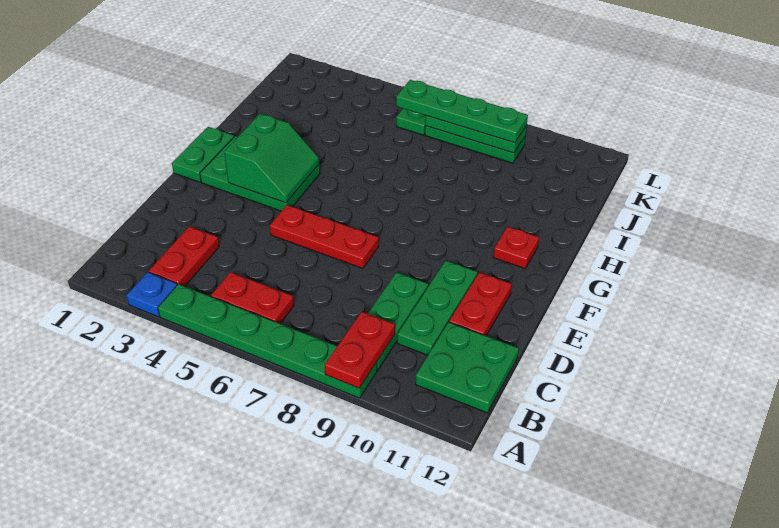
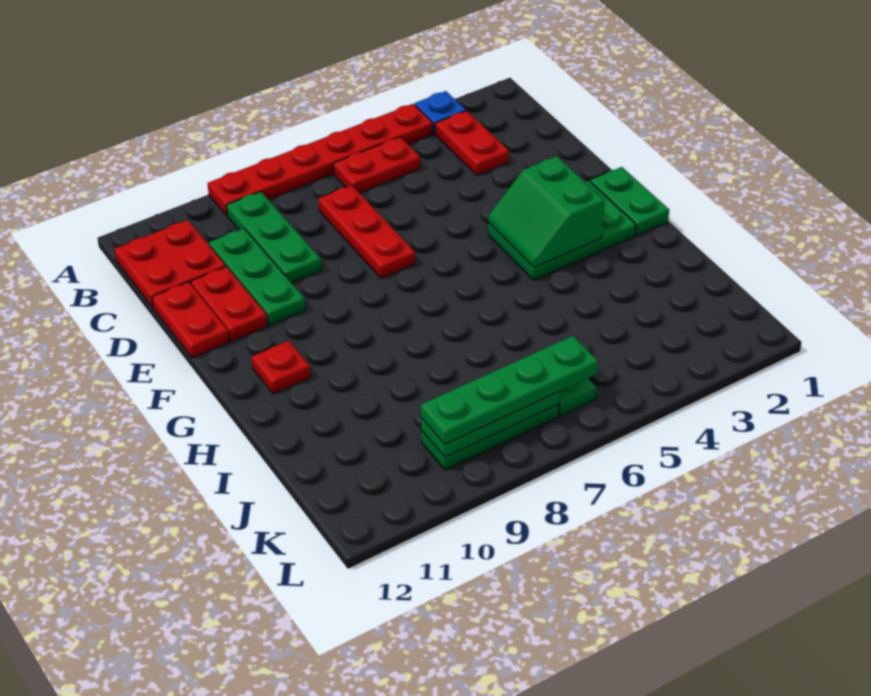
green 1x6 plate [158,284,377,398] -> red 1x6 plate [207,104,433,216]
red 1x2 plate [325,312,395,388] -> red 1x2 plate moved to [152,282,229,358]
green 2x2 plate [415,322,519,413] -> red 2x2 plate [115,220,226,307]
red 1x3 plate [270,205,379,268] -> red 1x3 plate turned to [318,185,415,278]

